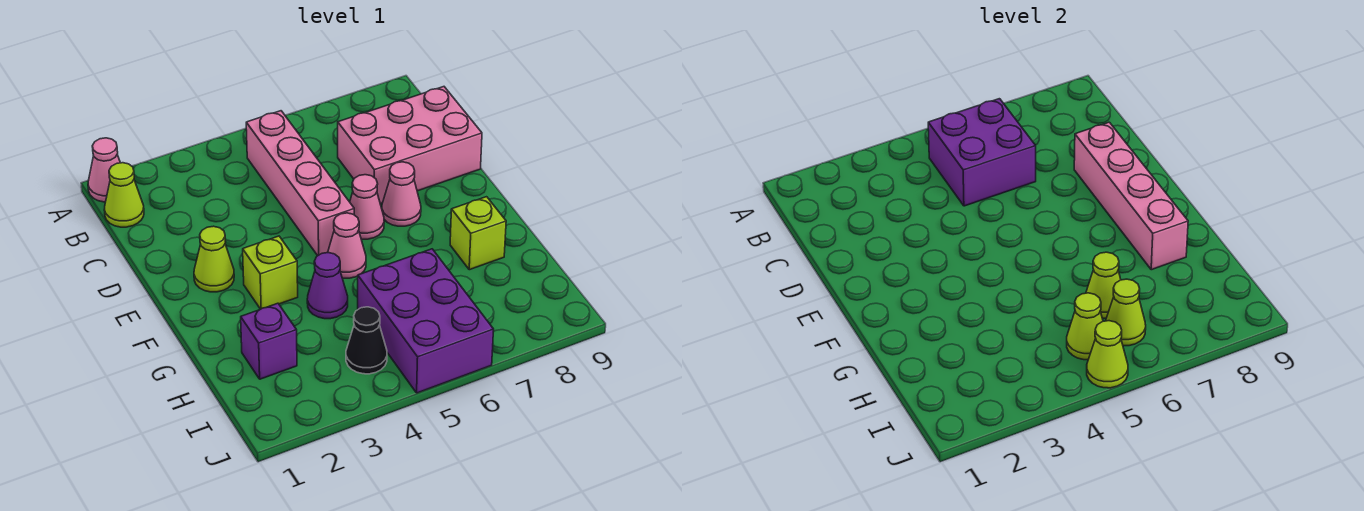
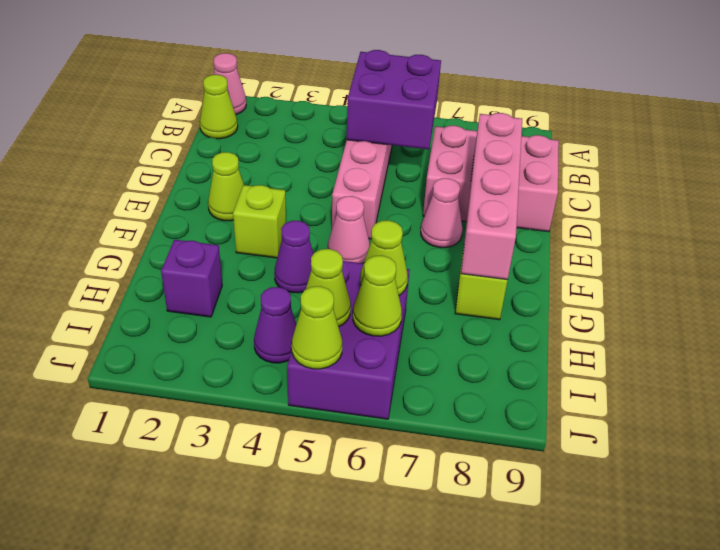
pink 1x1 cone [350,175,384,239] -> none
black 1x1 cone [346,307,387,374] -> purple 1x1 cone [254,287,296,363]

